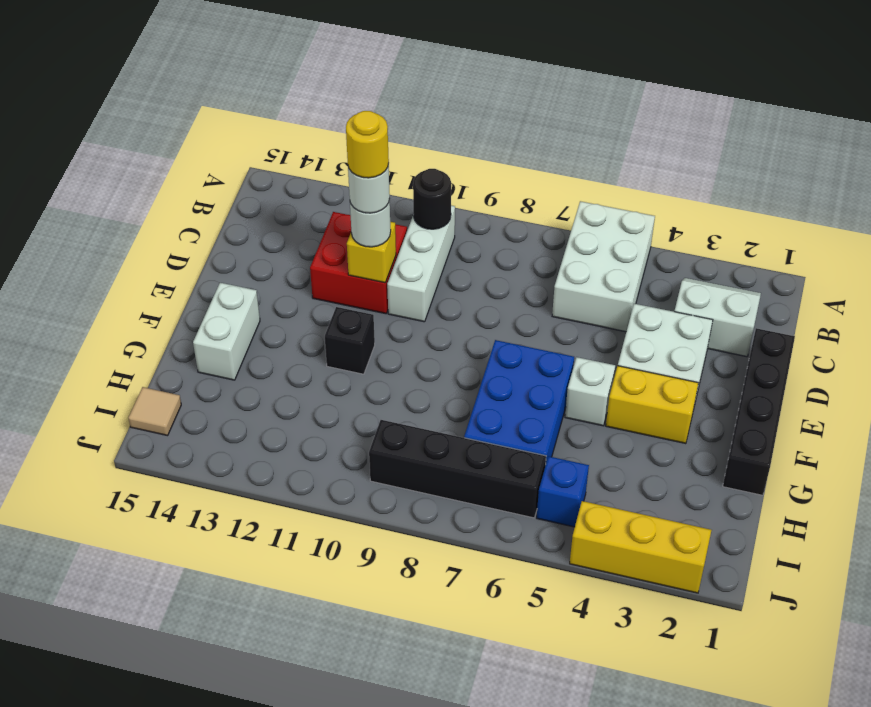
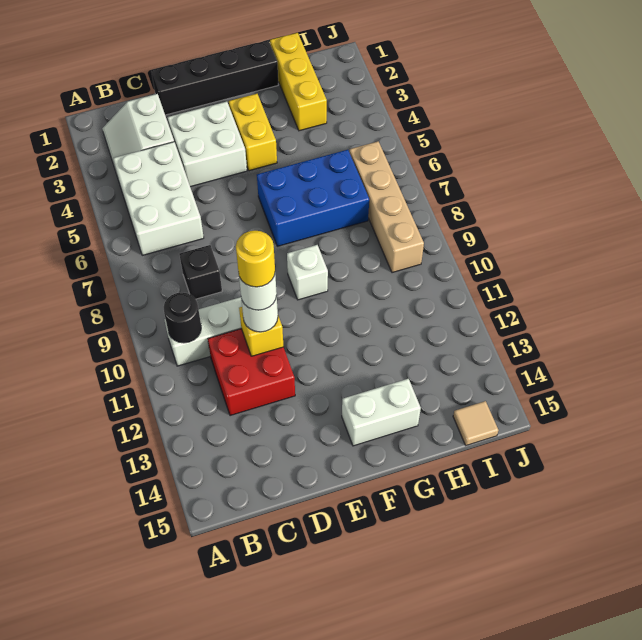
white 2x3 brick [552,201,655,332] -> white 2x3 brick turned to [113,142,204,255]
white 1x1 brick [565,357,615,426] -> white 1x1 brick moved to [287,245,328,300]
black 1x1 brick [325,307,375,374] -> black 1x1 brick moved to [180,245,222,299]
blue 1x1 brick [537,456,589,527] -> none
black 1x4 brick [369,420,546,518] -> tan 1x4 brick [349,141,424,273]
yellow 1x3 brick [570,501,712,593] -> yellow 1x3 brick moved to [270,33,327,131]

